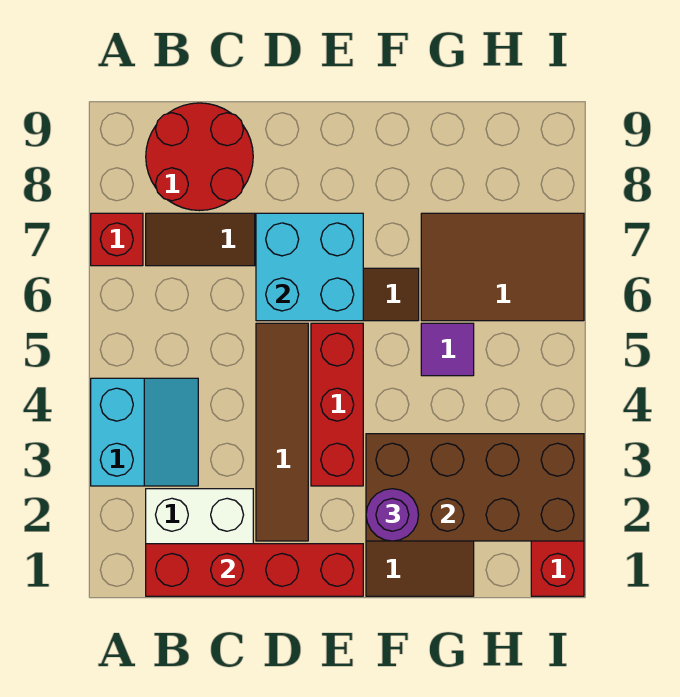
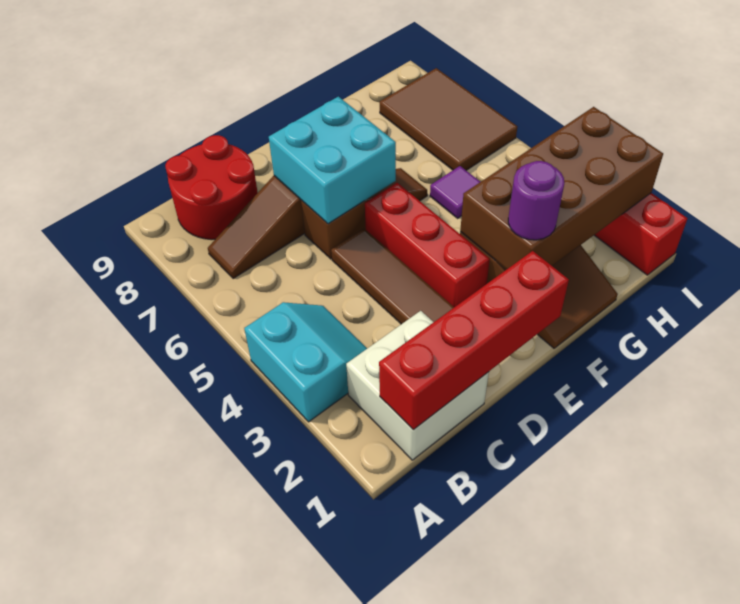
red 1x1 brick [91,213,143,266] -> none
brown 2x3 tile [421,213,584,321] -> brown 2x3 tile turned to [380,68,517,171]

